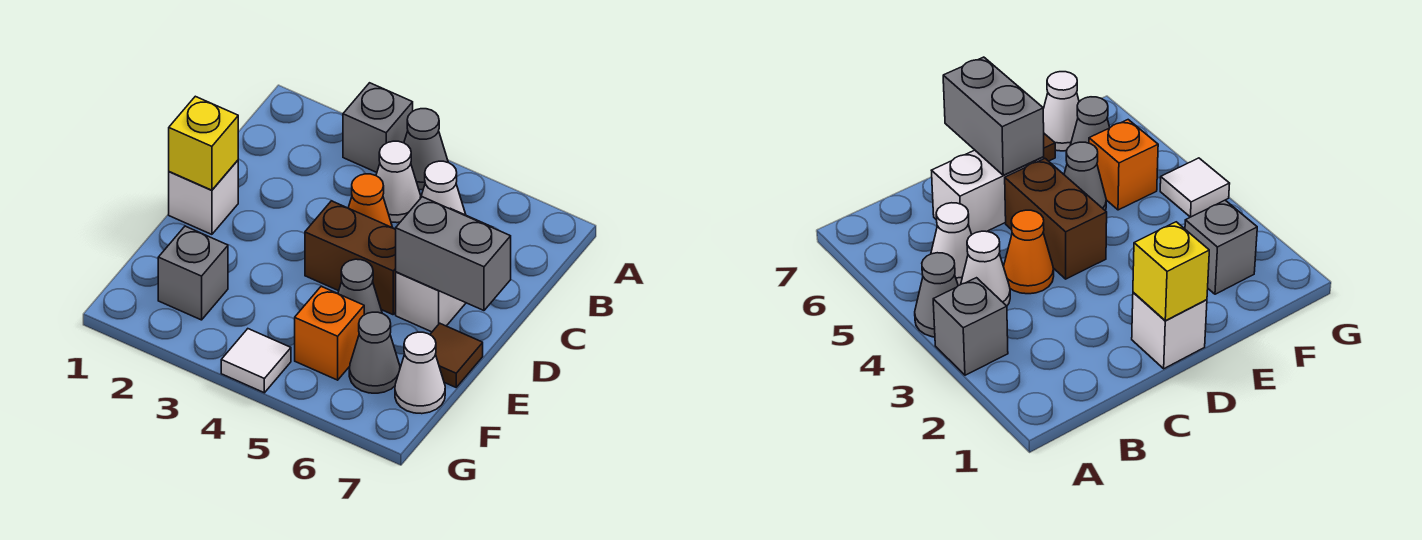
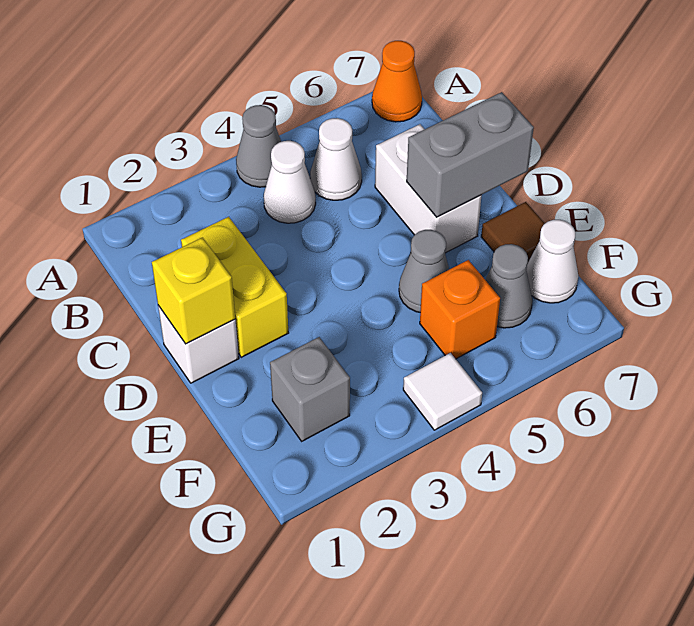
grey 1x1 brick [343,83,413,172] -> none
none -> yellow 1x2 brick [181,217,288,357]
orange 1x1 cone [348,174,393,228] -> orange 1x1 cone moved to [372,41,422,122]
brown 1x2 brick [305,201,396,315] -> none

